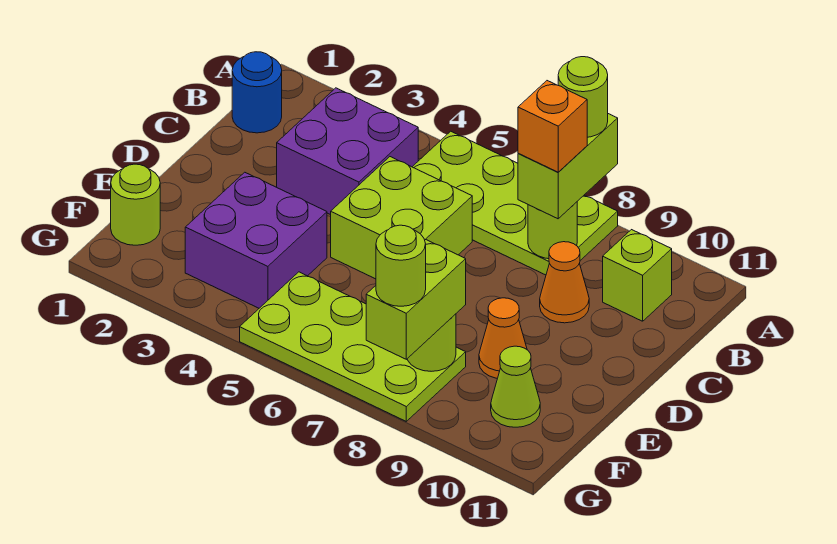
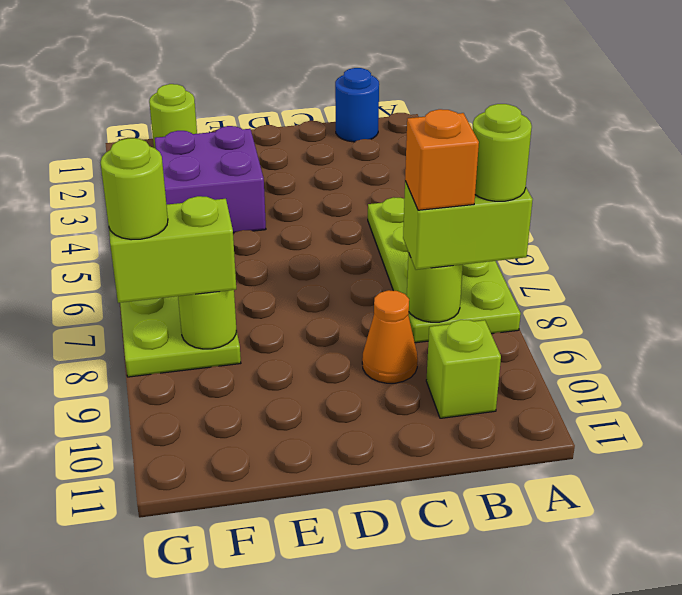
purple 2x2 brick [277,88,418,215] -> none
lime 2x2 brick [331,157,472,279] -> none
orange 1x1 cone [479,298,527,378] -> none
lime 1x1 cone [491,346,540,427] -> none

